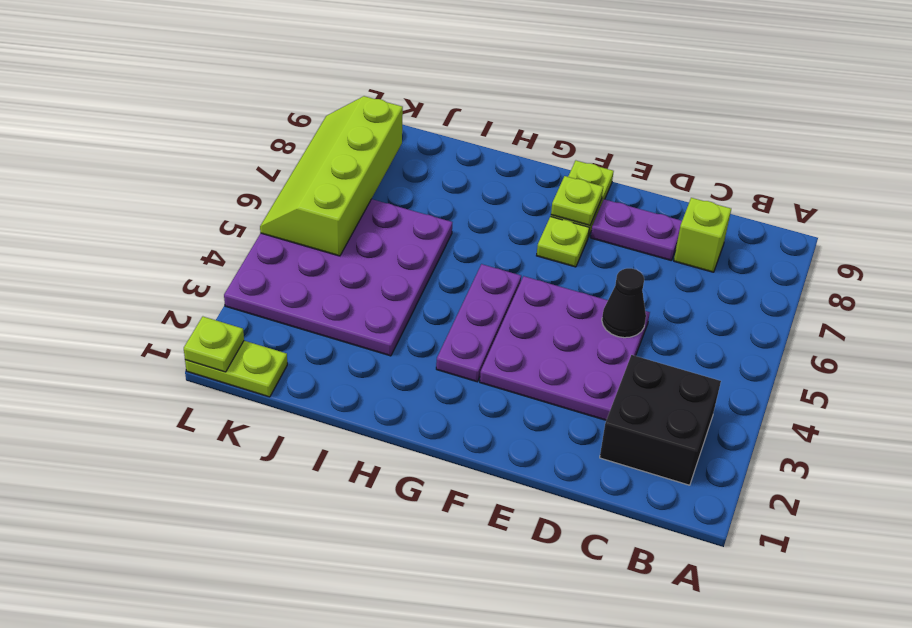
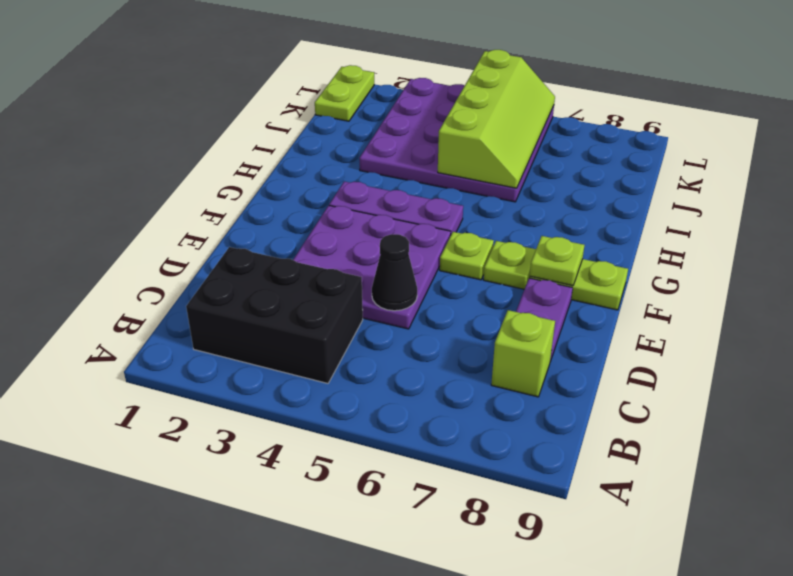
black 2x2 brick [600,355,721,485] -> black 2x3 brick [186,247,363,383]
lime 2x4 slope [260,96,403,256] -> lime 2x4 slope turned to [438,50,555,188]
lime 1x1 plate [184,317,244,372] -> lime 1x1 plate moved to [440,232,494,280]

